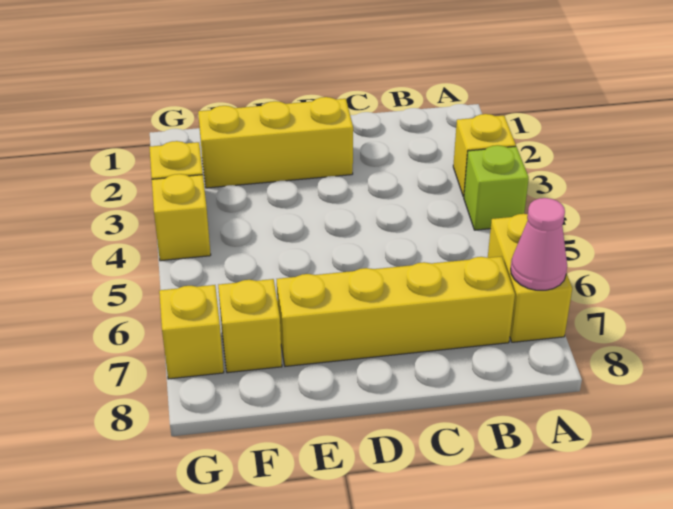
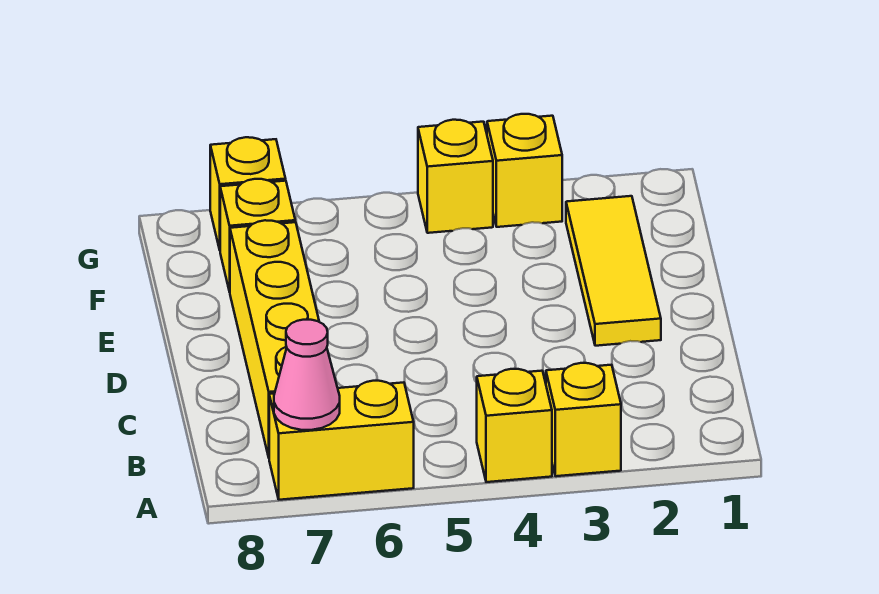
lime 1x1 brick [464,145,529,230] -> yellow 1x1 brick [477,369,552,482]
yellow 1x3 brick [198,97,353,188] -> yellow 1x3 tile [566,196,661,346]

